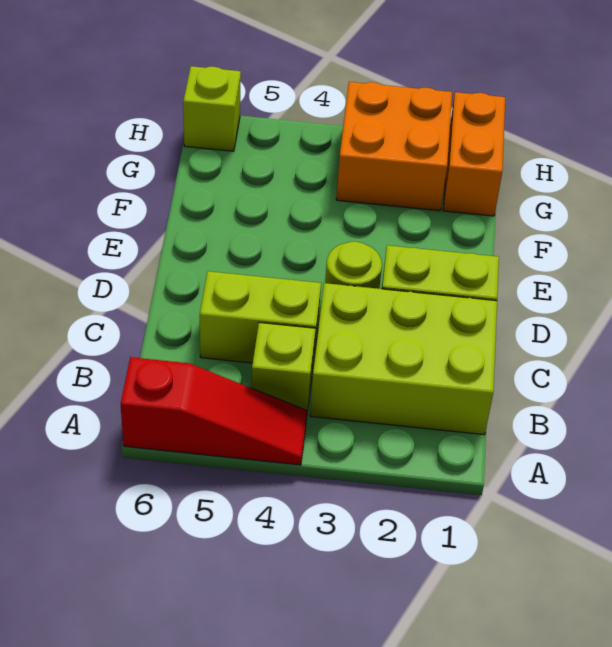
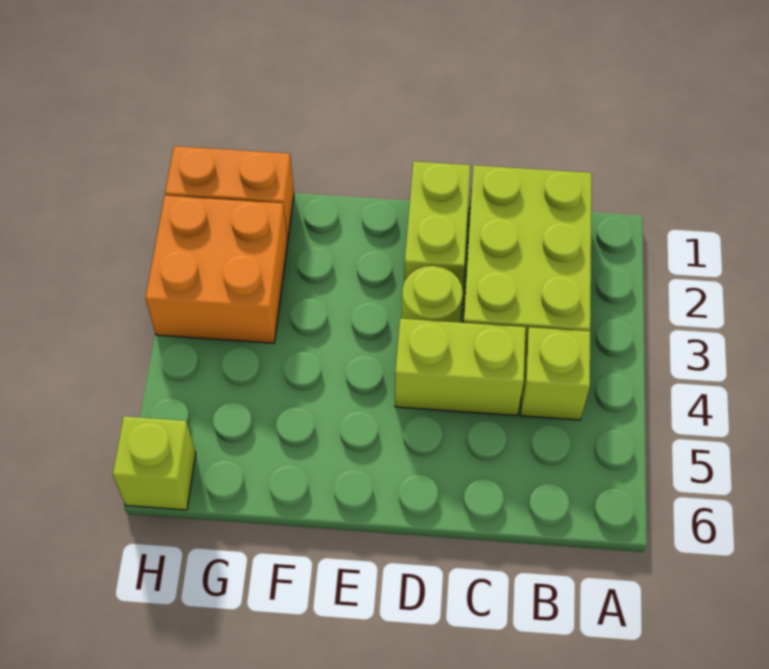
red 1x3 slope [121,357,307,465] -> none
lime 1x2 brick [200,271,321,364] -> lime 1x2 brick turned to [395,319,526,416]

